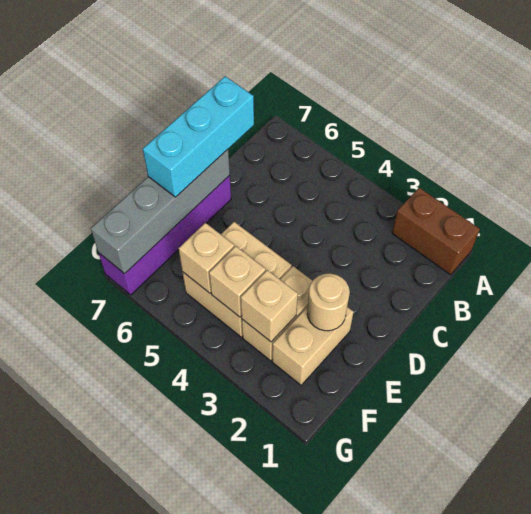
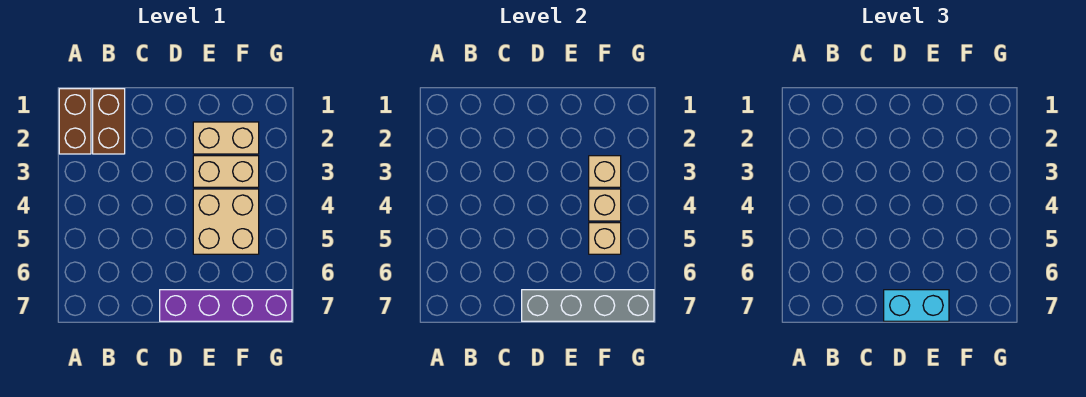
none -> brown 1x2 brick [93,89,125,154]
cyan 1x3 brick [143,76,254,197] -> cyan 1x2 brick [884,290,949,321]
tan 1x1 round brick [307,273,350,331] -> none

